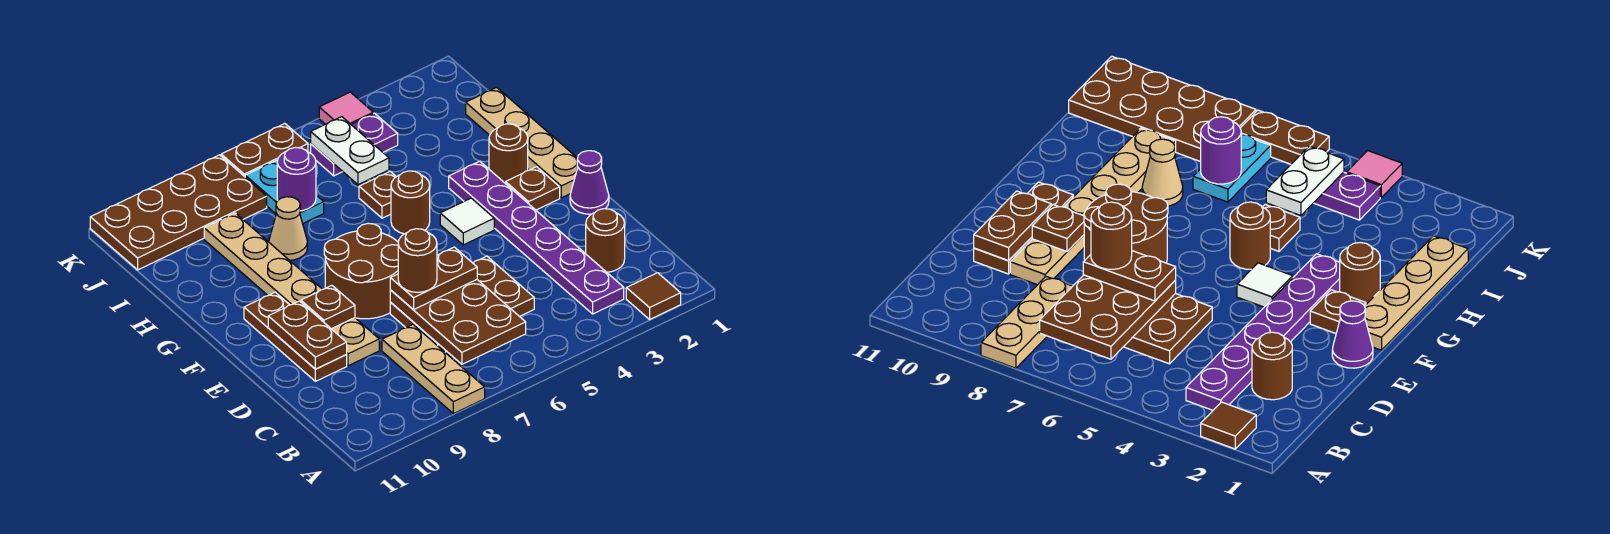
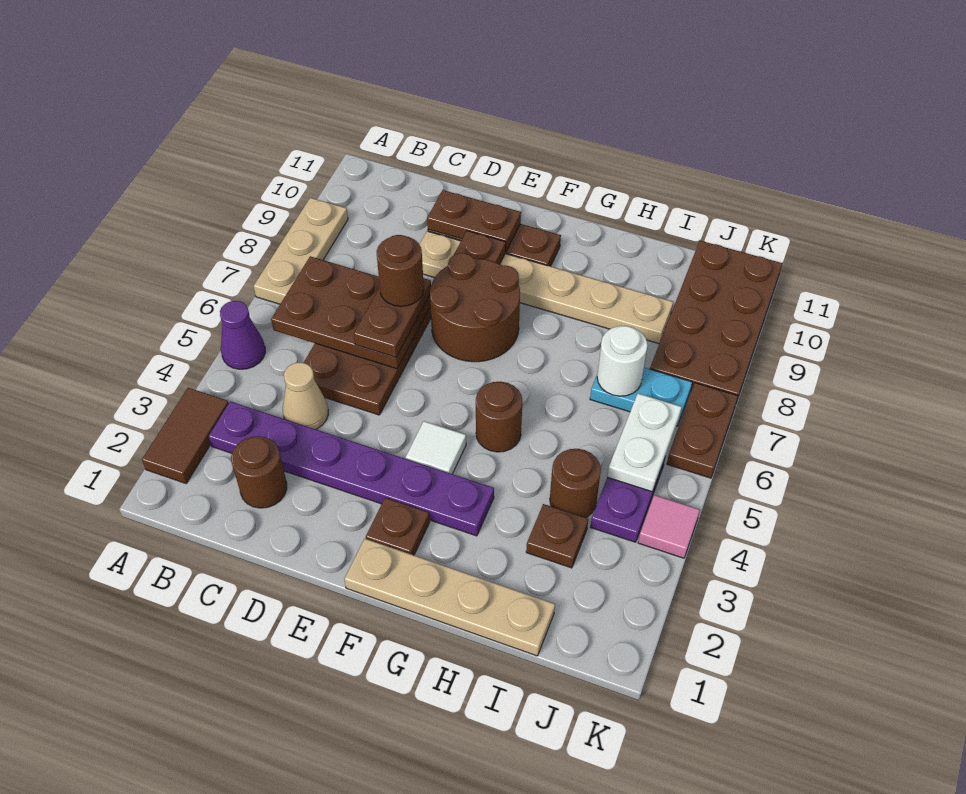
brown 1x1 tile [626,273,681,319] -> brown 1x2 tile [142,388,229,483]
tan 1x3 plate [382,325,485,414] -> tan 1x3 plate turned to [254,198,348,304]
purple 1x1 cone [570,151,609,214] -> purple 1x1 cone moved to [220,301,265,369]
brown 1x1 round brick [489,124,528,184] -> brown 1x1 round brick moved to [550,449,601,518]
brown 1x1 plate [359,172,396,218] -> brown 1x1 plate moved to [526,504,588,568]
tan 1x1 cone [269,197,307,260] -> tan 1x1 cone moved to [283,363,328,429]
white 1x2 plate [311,117,389,185] -> white 1x2 plate turned to [607,394,682,492]
purple 1x1 round brick [277,147,316,211] -> white 1x1 round brick [597,326,648,396]

